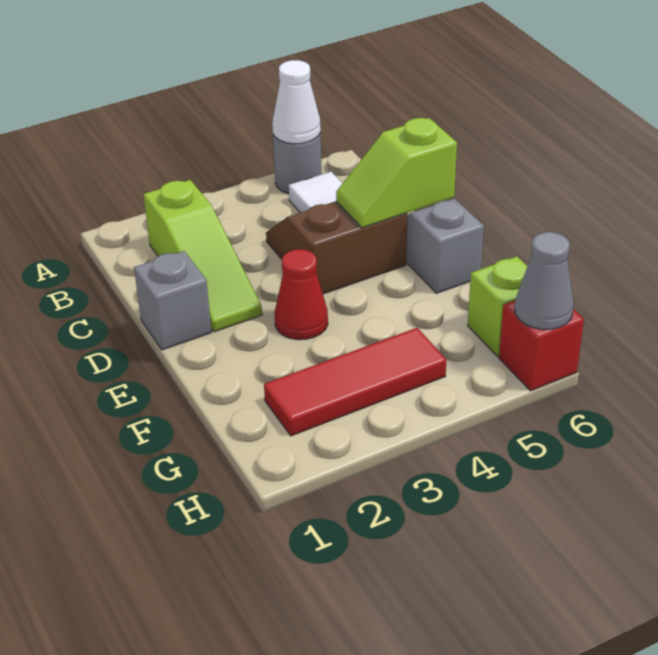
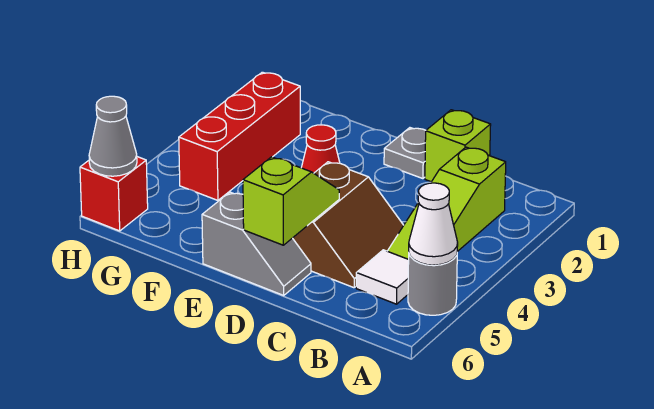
lime 1x3 slope [144,180,262,332] -> lime 1x3 slope turned to [388,147,506,259]
grey 1x1 brick [134,251,211,350] -> grey 1x1 plate [384,128,426,179]
red 1x3 tile [264,328,447,436] -> red 1x3 brick [179,72,300,200]
lime 1x1 brick [468,256,527,356] -> lime 1x1 brick moved to [425,110,491,182]

